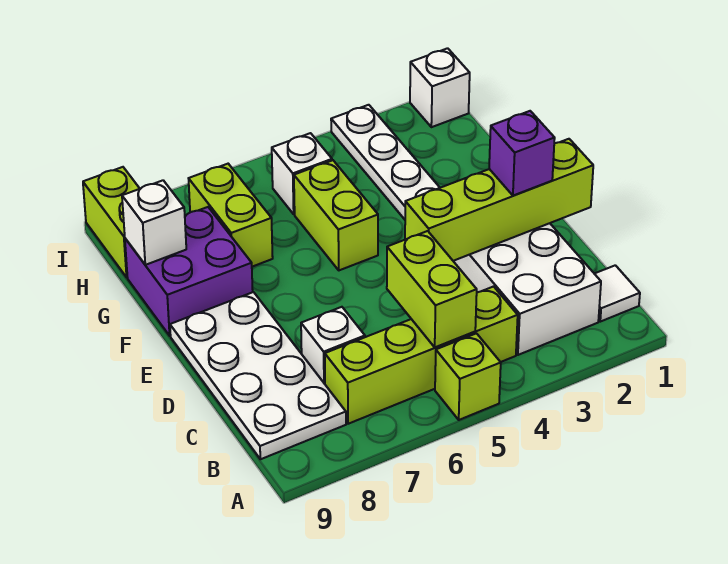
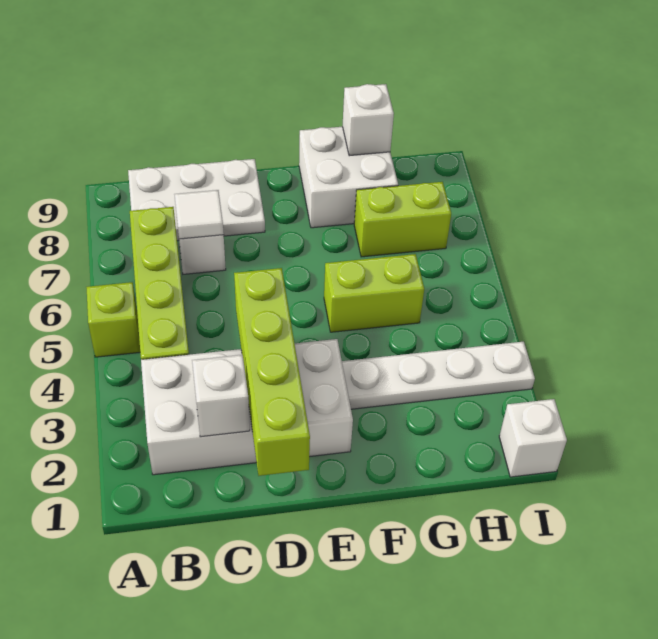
white 1x1 tile [595,265,640,322] -> white 1x1 tile moved to [174,190,224,239]
lime 1x2 brick [387,231,477,347] -> none
white 2x4 plate [170,292,346,459] -> white 2x3 plate [128,159,265,241]
purple 1x1 brick [489,111,555,196] -> none
purple 2x2 brick [125,207,253,336] -> white 2x2 brick [299,127,398,228]
white 1x1 brick [272,133,332,214] -> white 1x1 brick moved to [192,355,250,437]
lime 1x2 brick [83,167,140,277] -> none

